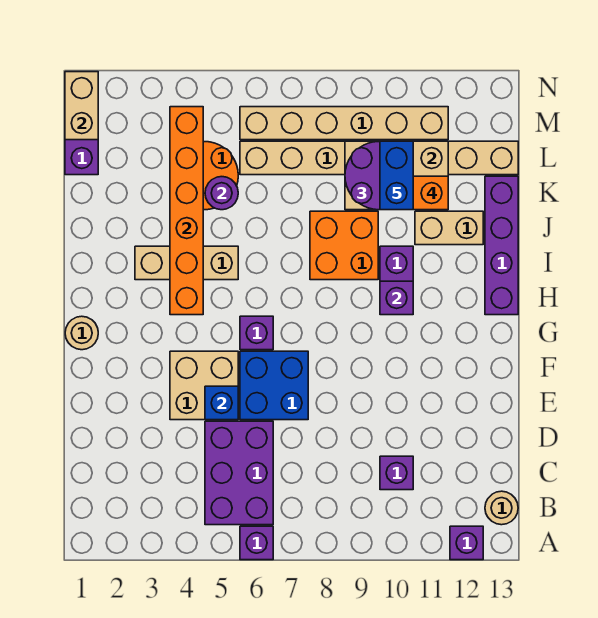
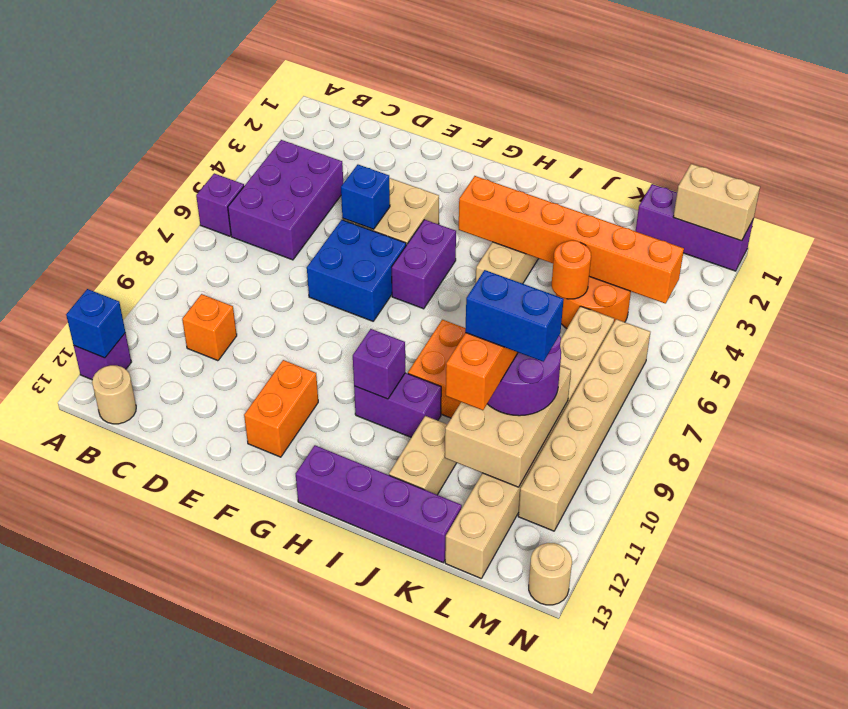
none -> blue 1x1 brick [66,289,125,358]
purple 2x3 brick [205,421,273,525] -> purple 2x3 brick turned to [228,140,343,260]
purple 1x1 brick [380,456,413,490] -> orange 1x1 brick [182,294,237,361]
none -> orange 1x2 brick [244,360,318,457]
tan 1x1 round brick [65,316,98,350] -> tan 1x1 round brick moved to [529,543,572,605]
purple 1x1 brick [240,316,273,350] -> purple 1x2 brick [392,220,456,309]
purple 1x1 round brick [205,177,238,210] -> orange 1x1 round brick [552,240,591,299]

